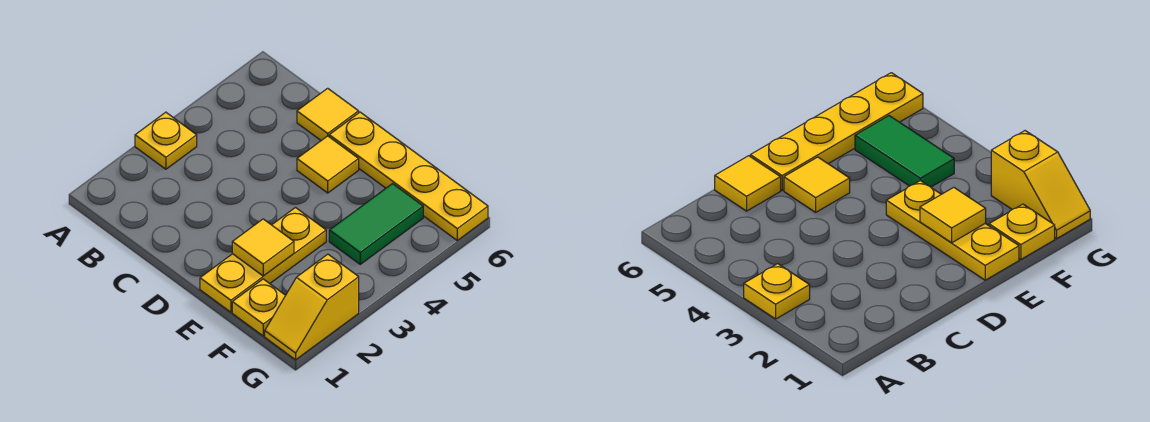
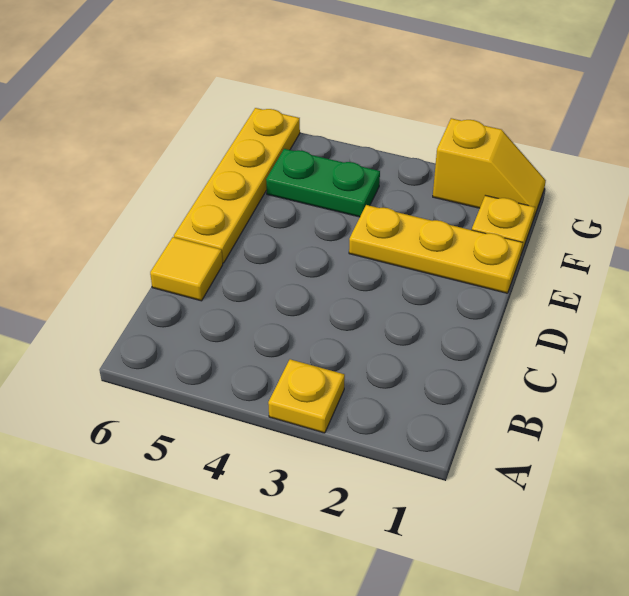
yellow 1x1 tile [297,136,359,193] -> none
yellow 1x1 tile [232,219,294,276] -> none
green 1x2 tile [329,184,423,264] -> green 1x2 plate [266,149,380,217]

